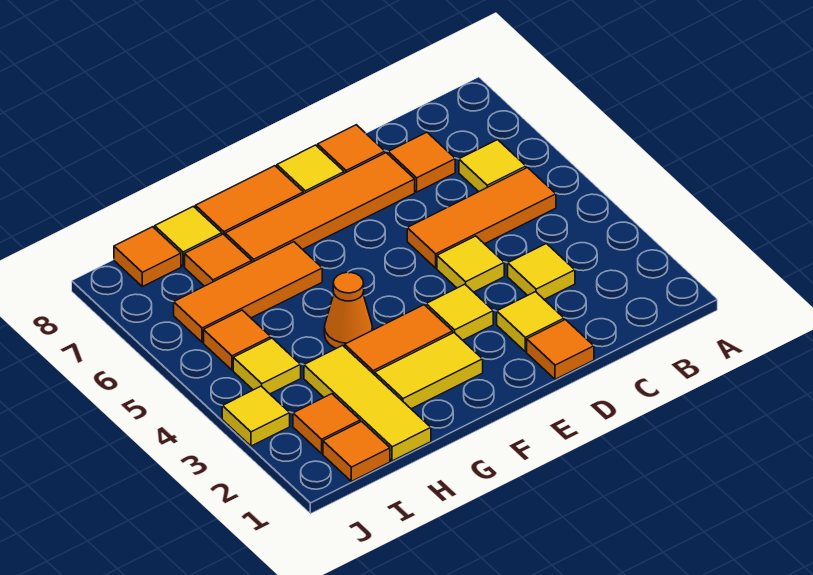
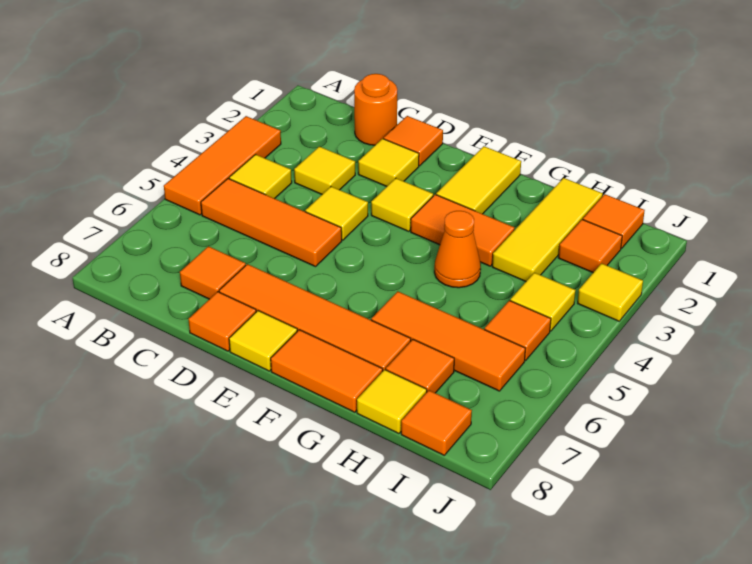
none -> orange 1x3 tile [164,116,281,215]
yellow 1x1 tile [459,140,526,192] -> yellow 1x1 tile moved to [229,154,292,199]
none -> orange 1x1 round brick [354,74,397,145]
yellow 1x2 tile [375,333,483,409] -> yellow 1x2 tile turned to [436,146,521,214]

